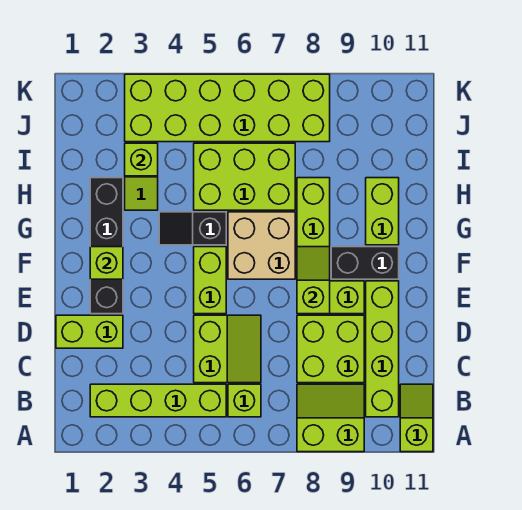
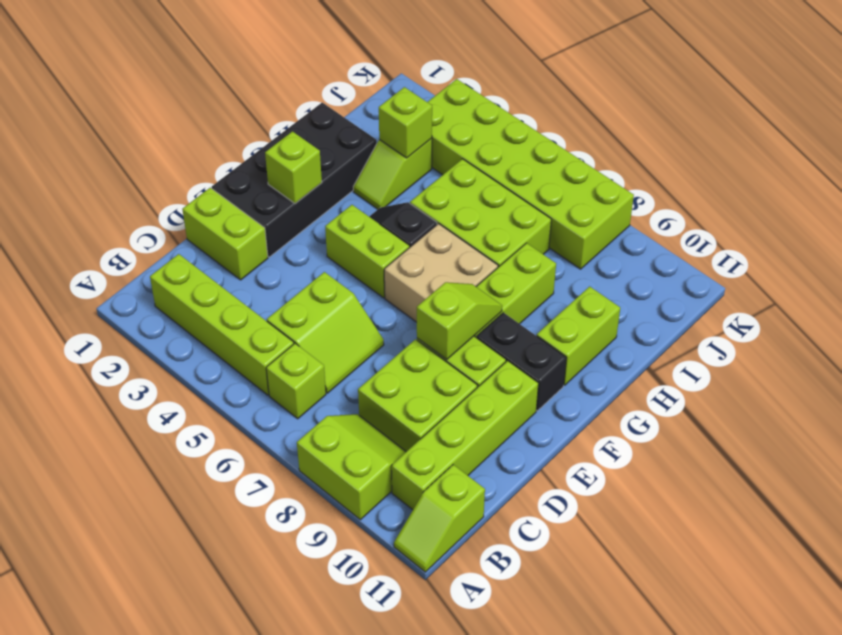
lime 1x2 slope [400,384,433,452] -> lime 1x2 slope turned to [394,465,485,572]
black 1x4 brick [90,178,123,314] -> black 2x4 brick [212,103,377,257]
lime 1x2 brick [194,247,226,314] -> lime 1x2 brick turned to [325,205,410,298]

